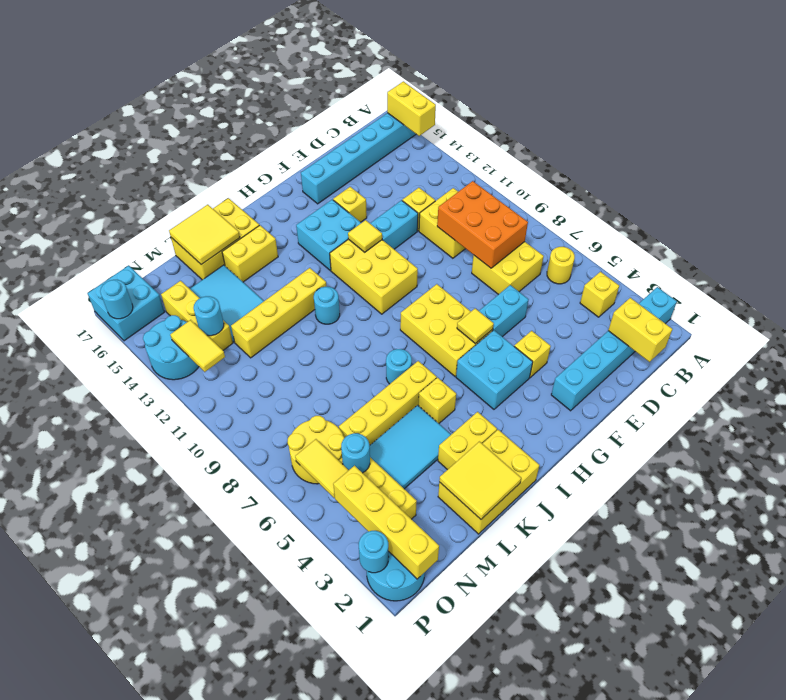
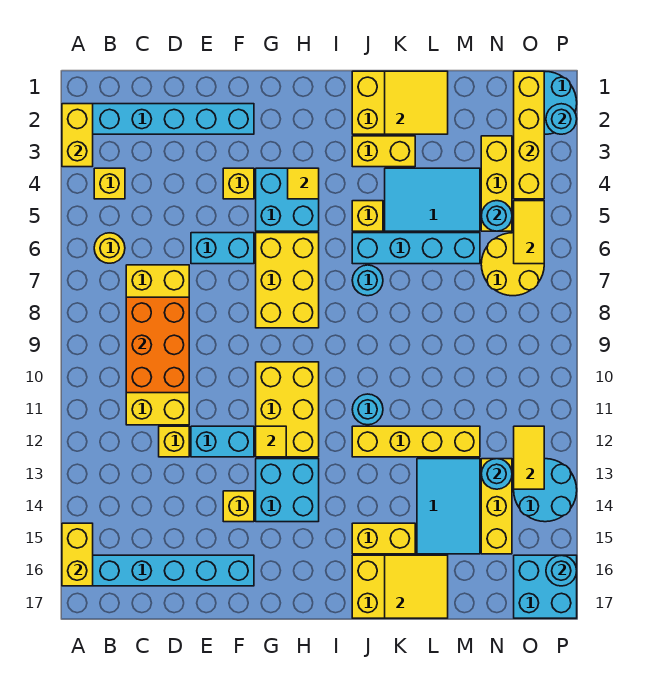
yellow 1x2 brick [608,298,672,362] -> yellow 1x2 brick moved to [62,104,93,167]
yellow 1x1 tile [457,308,494,344] -> yellow 1x1 tile moved to [288,168,319,199]
yellow 1x4 brick [339,361,437,446] -> cyan 1x4 brick [352,233,480,264]

